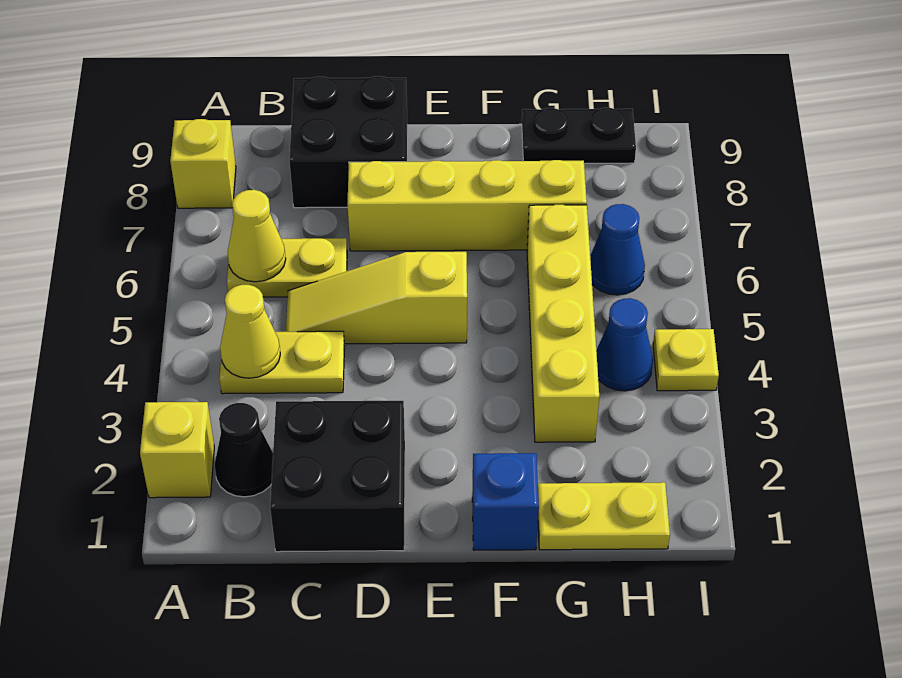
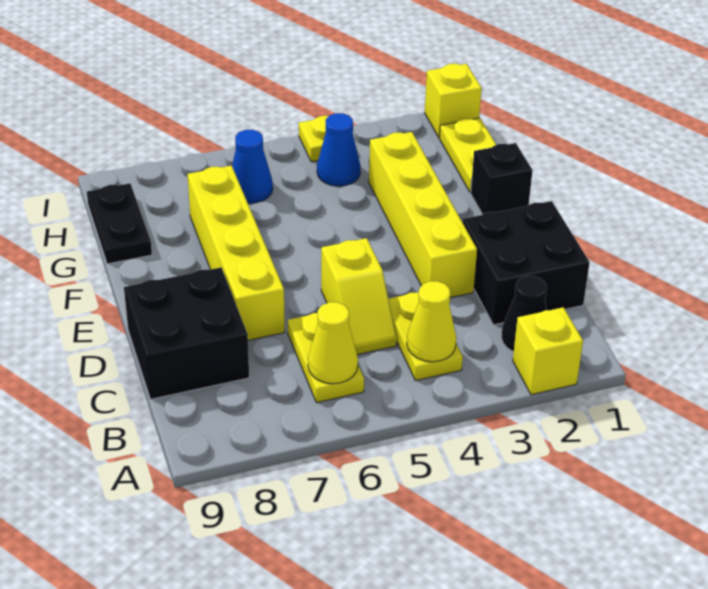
yellow 1x1 brick [170,119,236,208] -> yellow 1x1 brick moved to [425,64,482,137]
yellow 1x3 slope [286,252,467,344] -> yellow 1x2 slope [321,238,397,355]
blue 1x1 brick [472,453,539,550] -> black 1x1 brick [471,143,533,214]
yellow 1x4 brick [527,205,599,442] -> yellow 1x4 brick turned to [369,132,477,298]

